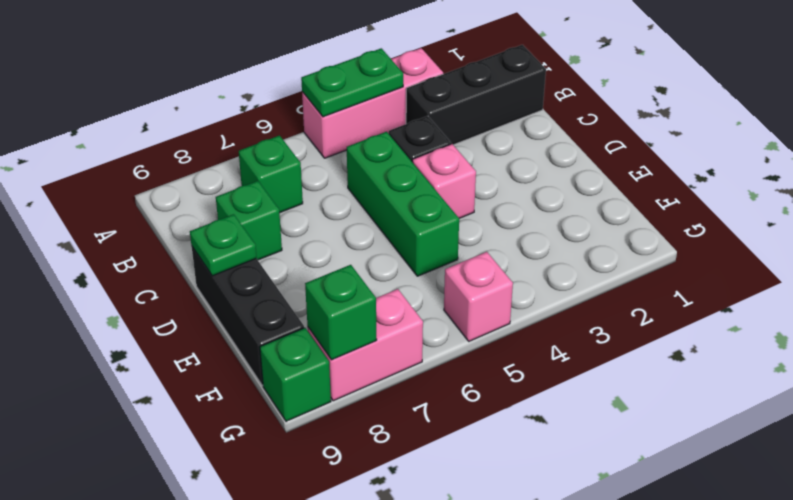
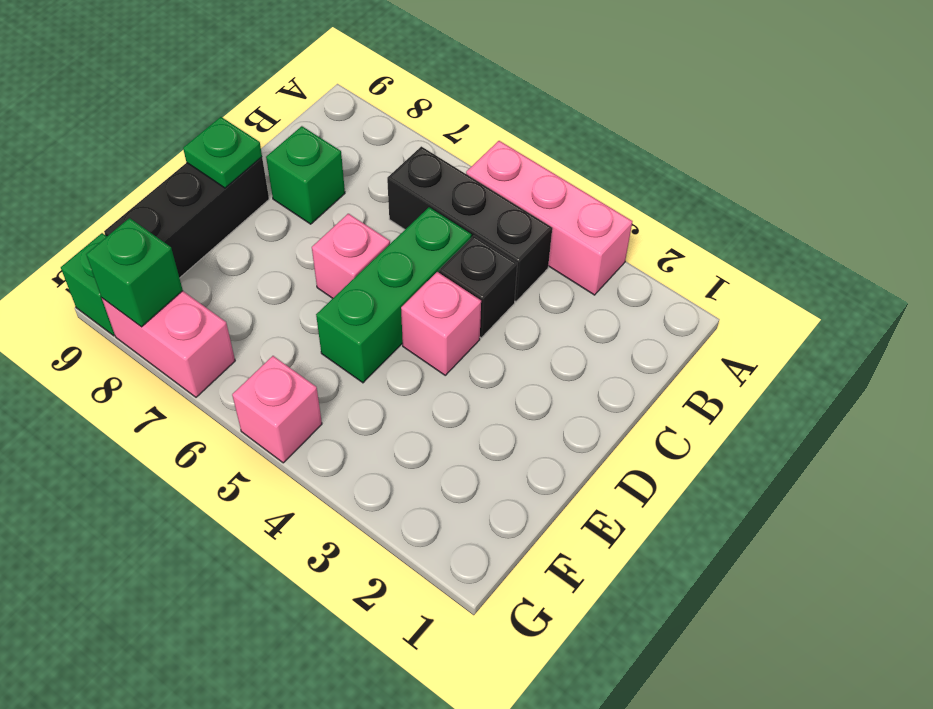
green 1x2 plate [301,48,403,117] -> none
black 1x3 brick [406,45,546,145] -> black 1x3 brick moved to [387,146,552,301]
green 1x1 brick [239,135,303,213] -> none
none -> pink 1x1 brick [312,214,390,298]

